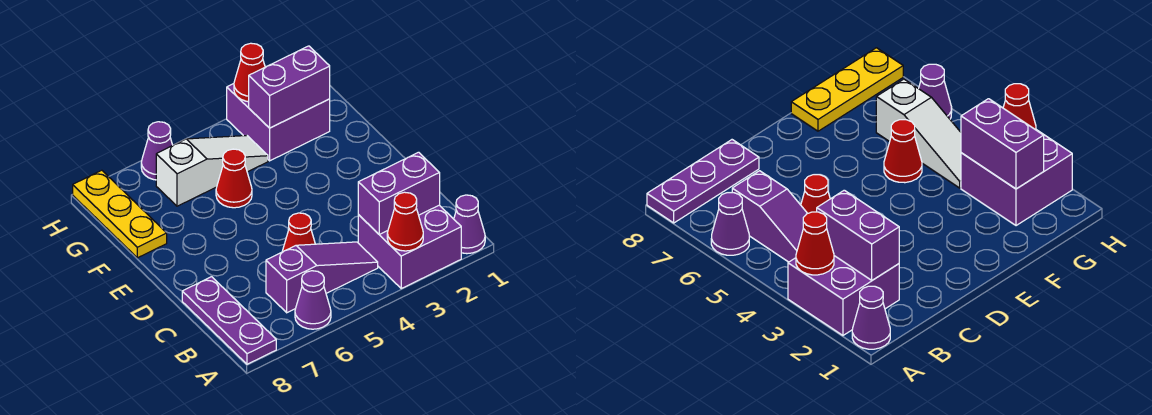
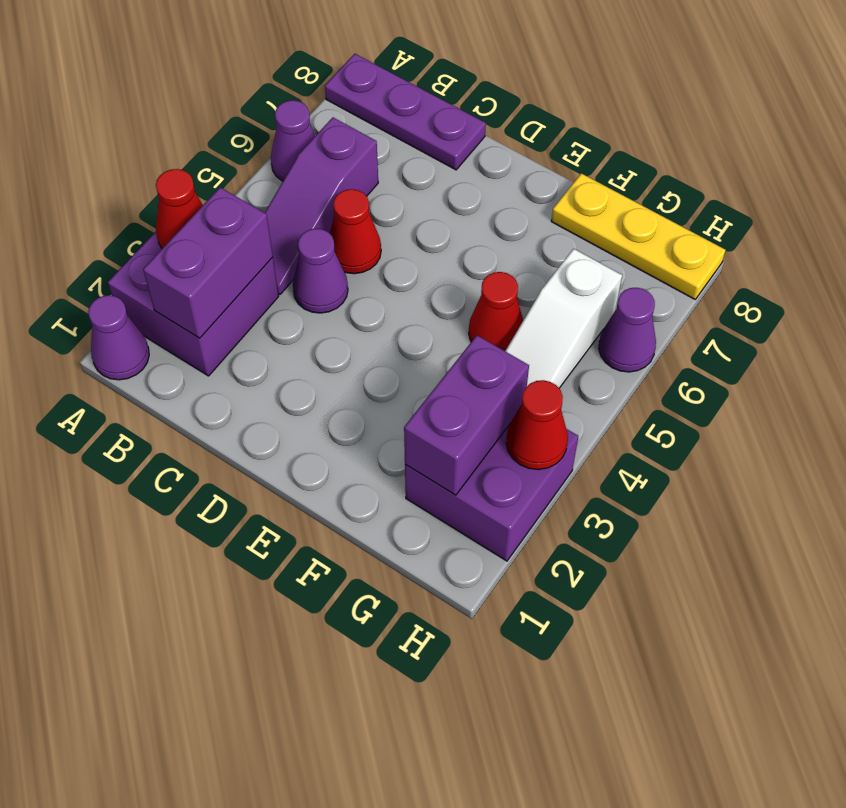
none -> purple 1x1 cone [293,229,348,313]

